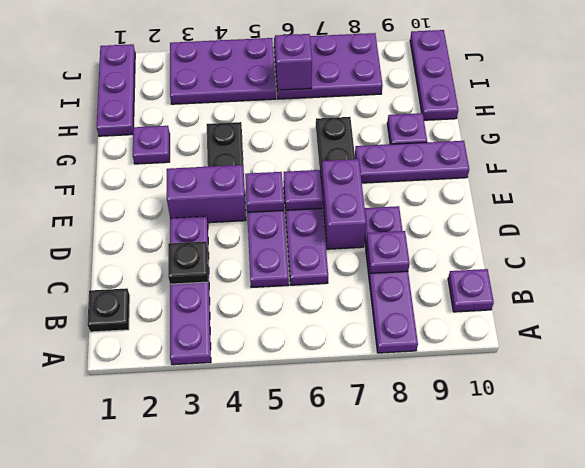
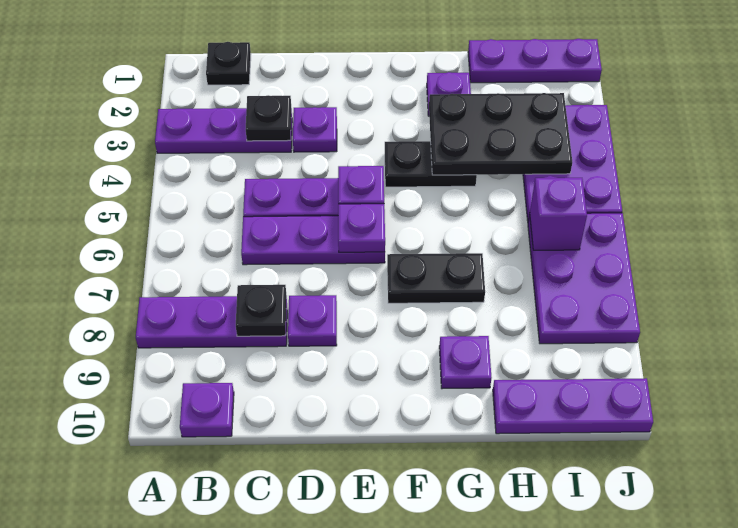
purple 1x1 plate [366,231,410,273] -> black 1x1 plate [236,285,287,336]
purple 1x2 brick [321,159,366,249] -> none
purple 1x2 brick [167,165,246,223] -> none
purple 1x3 plate [355,141,469,183] -> none
none -> black 2x3 plate [429,93,572,175]

